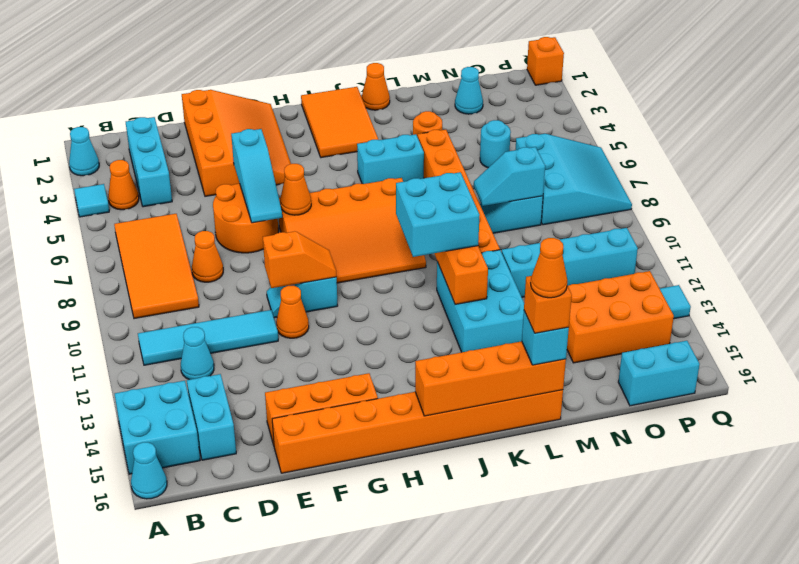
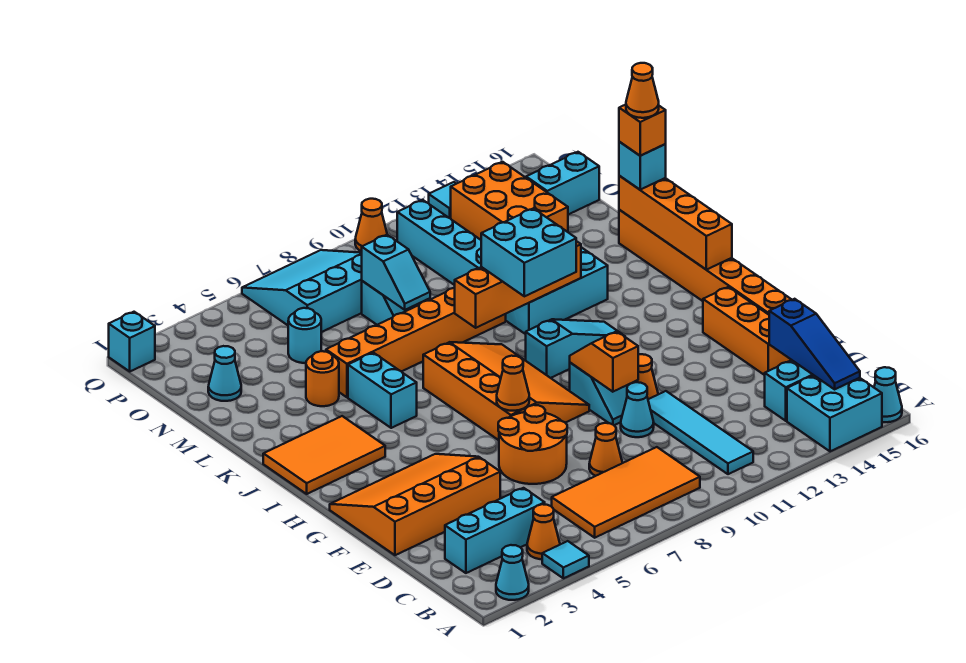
none -> blue 1x3 slope [769,299,860,389]
cyan 1x1 cone [181,327,214,380] -> cyan 1x1 cone moved to [621,382,654,437]
cyan 1x3 slope [231,129,282,223] -> cyan 1x3 slope moved to [526,319,625,378]
orange 1x1 cone [362,63,390,110] -> orange 1x1 cone moved to [355,199,387,251]
cyan 1x2 brick [618,341,700,406] -> cyan 1x2 brick turned to [526,152,599,215]
orange 1x1 brick [527,37,564,85] -> cyan 1x1 brick [109,312,155,371]

